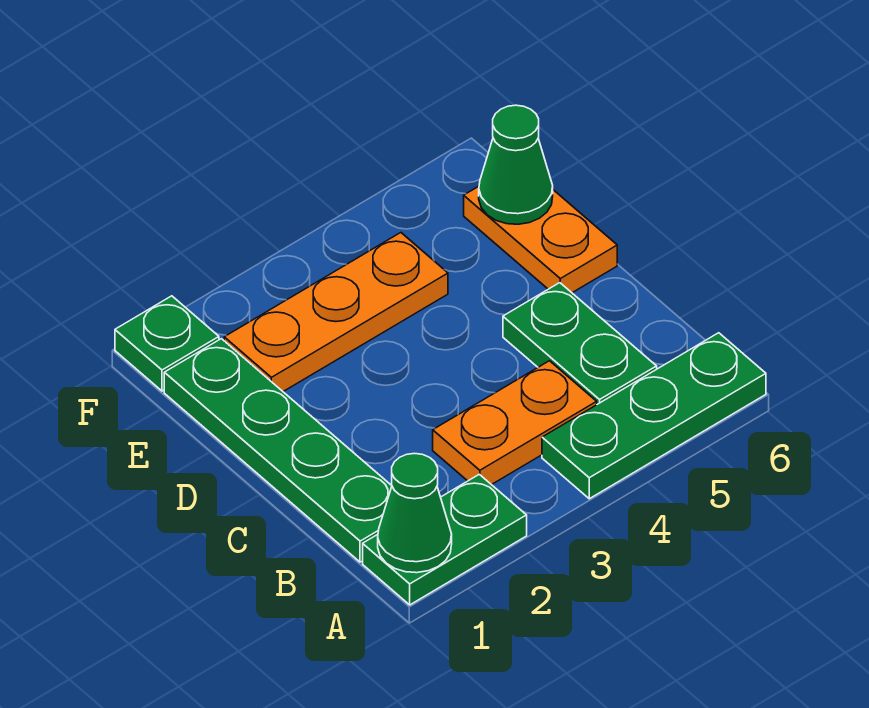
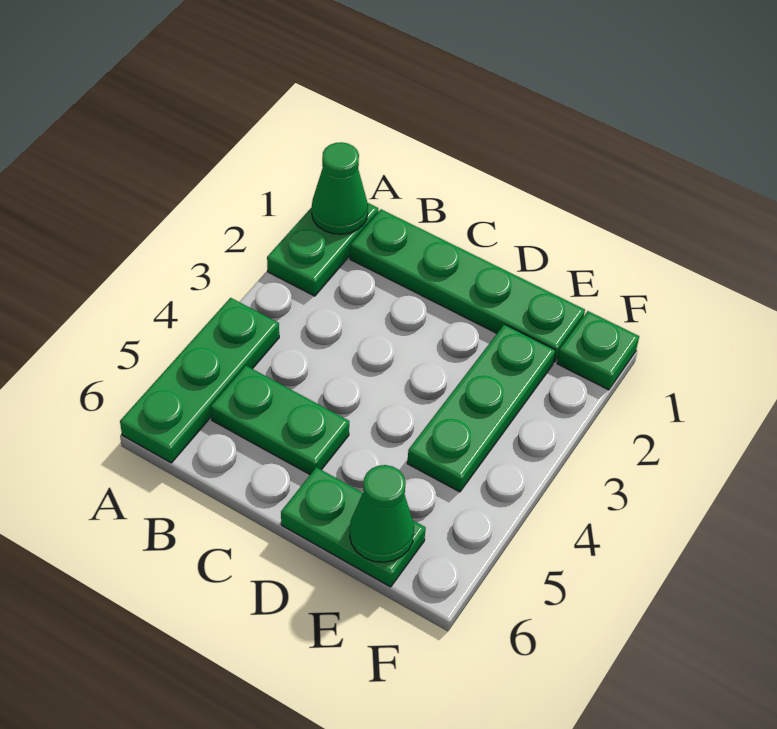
orange 1x2 plate [433,361,597,485] -> none
orange 1x2 plate [464,186,617,293] -> green 1x2 plate [281,467,426,587]
orange 1x3 plate [224,233,448,391] -> green 1x3 plate [407,324,555,492]

